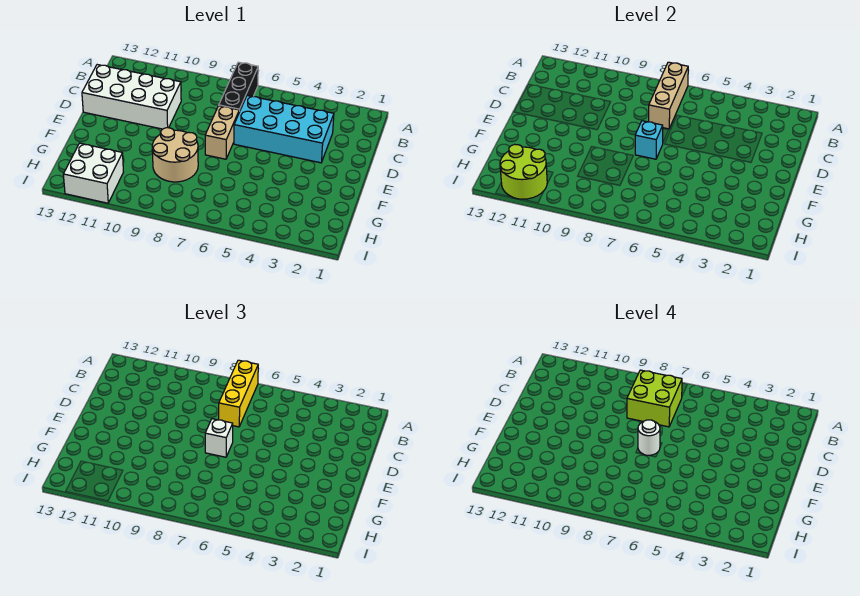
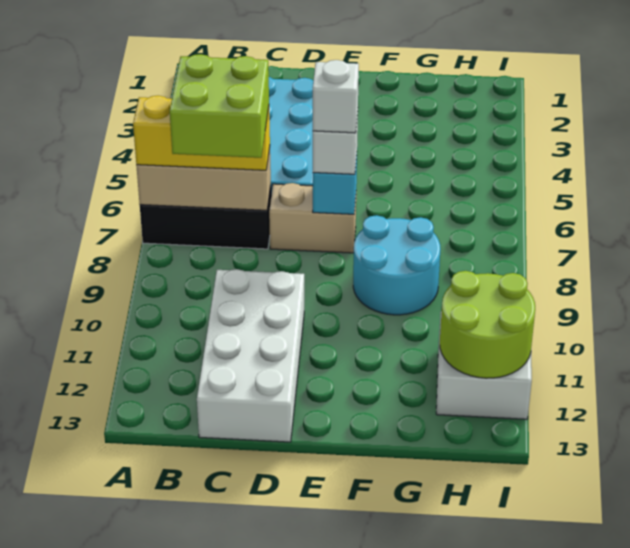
white 1x1 round brick [638,420,660,455] -> white 1x1 brick [313,60,359,133]
tan 2x2 round brick [152,128,198,182] -> cyan 2x2 round brick [353,215,441,315]

